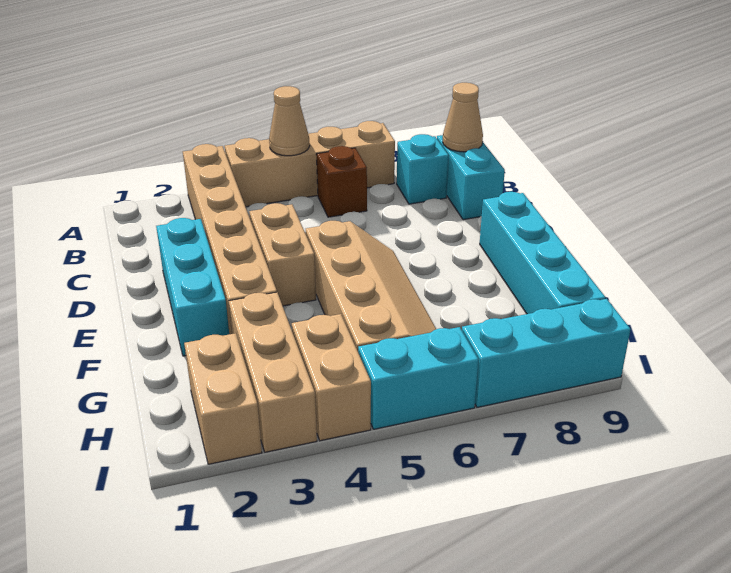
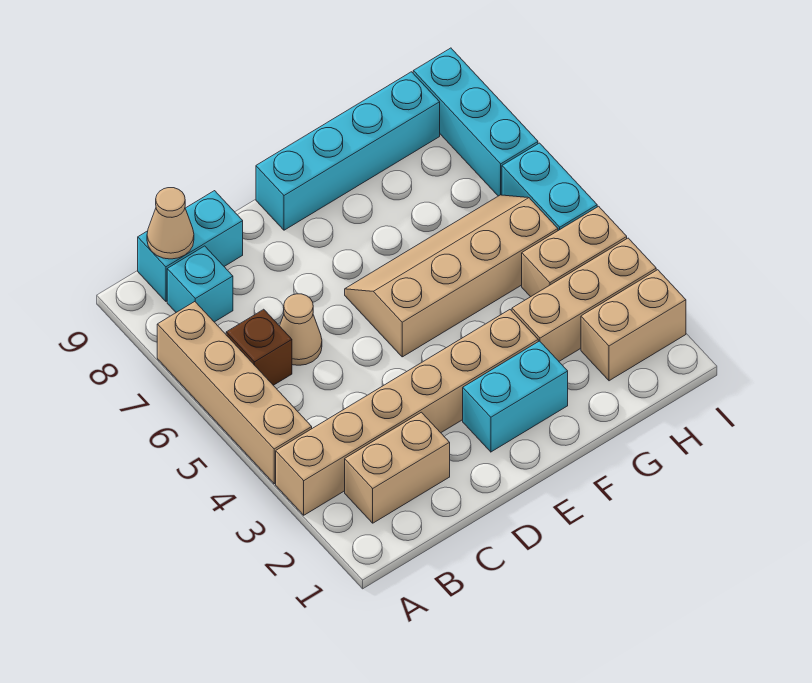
tan 1x1 cone [269,86,310,156] -> tan 1x1 cone moved to [280,294,322,365]
cyan 1x3 brick [156,218,229,356] -> cyan 1x2 brick [463,341,568,452]
tan 1x2 brick [249,203,316,306] -> tan 1x2 brick moved to [345,412,450,523]

